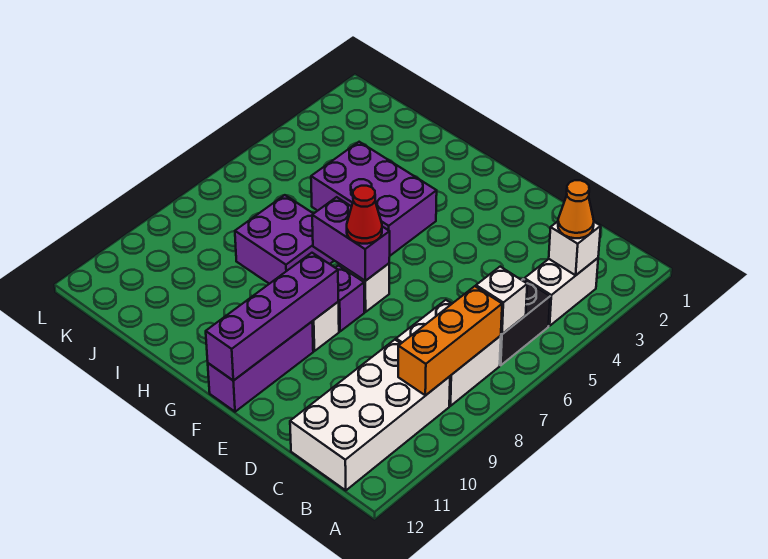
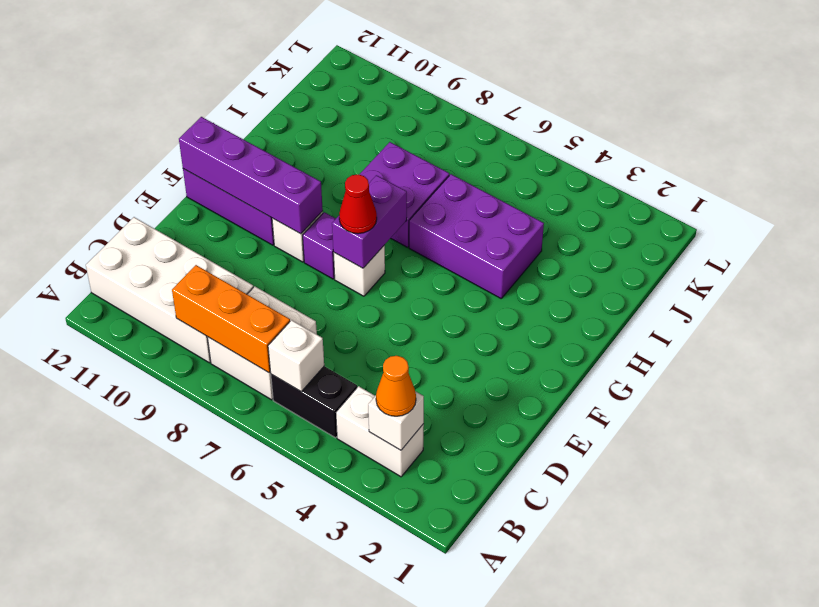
purple 2x3 brick [311,142,437,256] -> purple 2x3 brick turned to [409,174,544,298]

